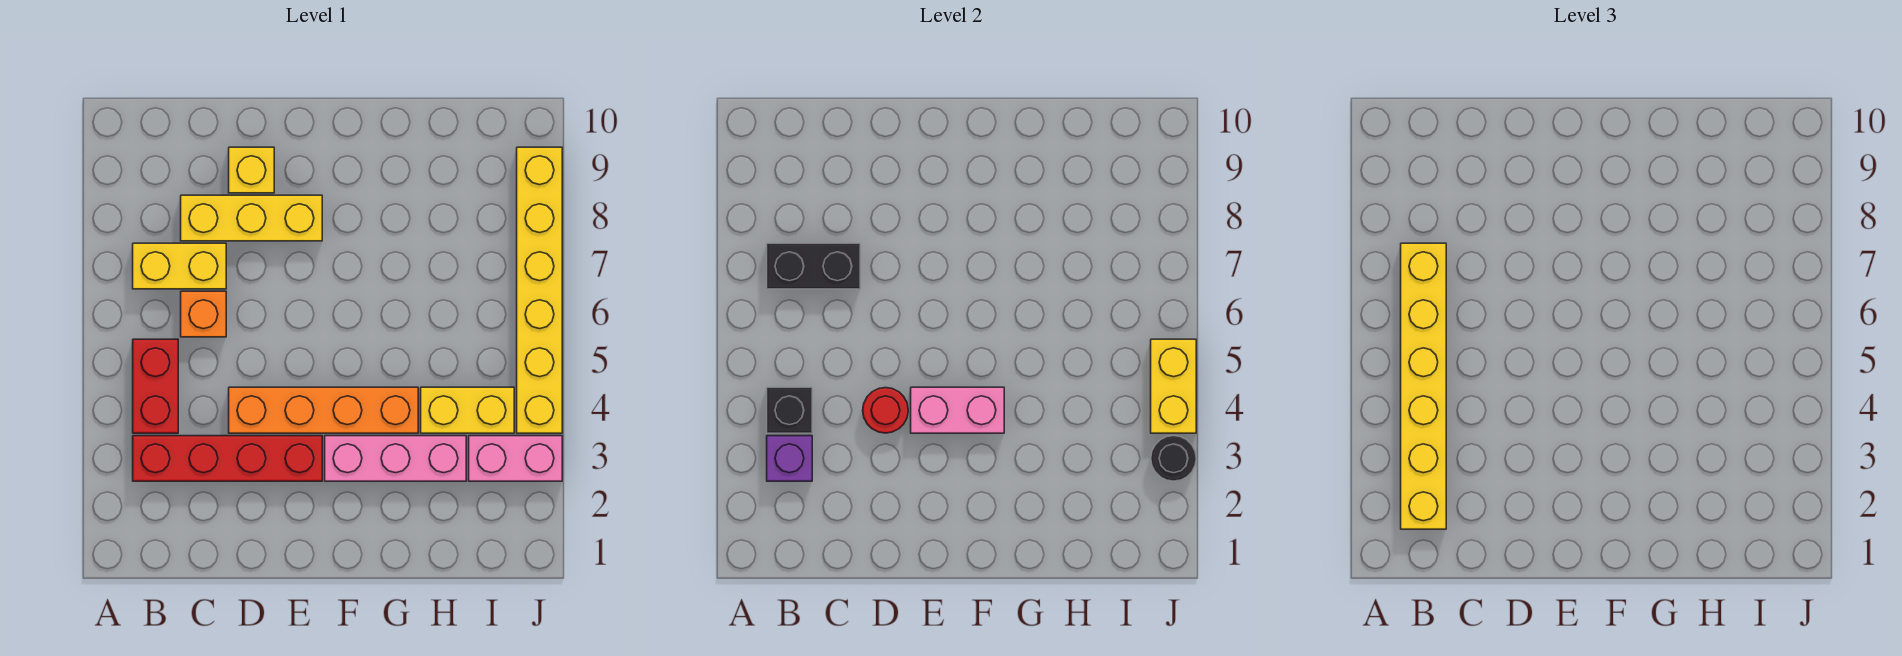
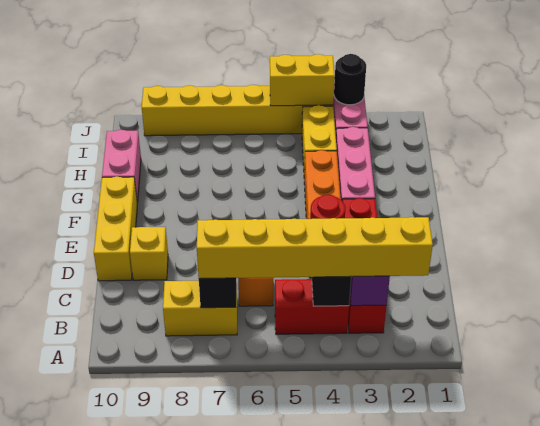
yellow 1x2 brick [133,243,226,289] -> yellow 1x2 brick turned to [163,281,237,336]
yellow 1x3 brick [181,195,322,241] -> yellow 1x3 brick moved to [94,176,137,281]
pink 1x2 brick [911,387,1004,433] -> pink 1x2 brick moved to [102,130,141,204]

